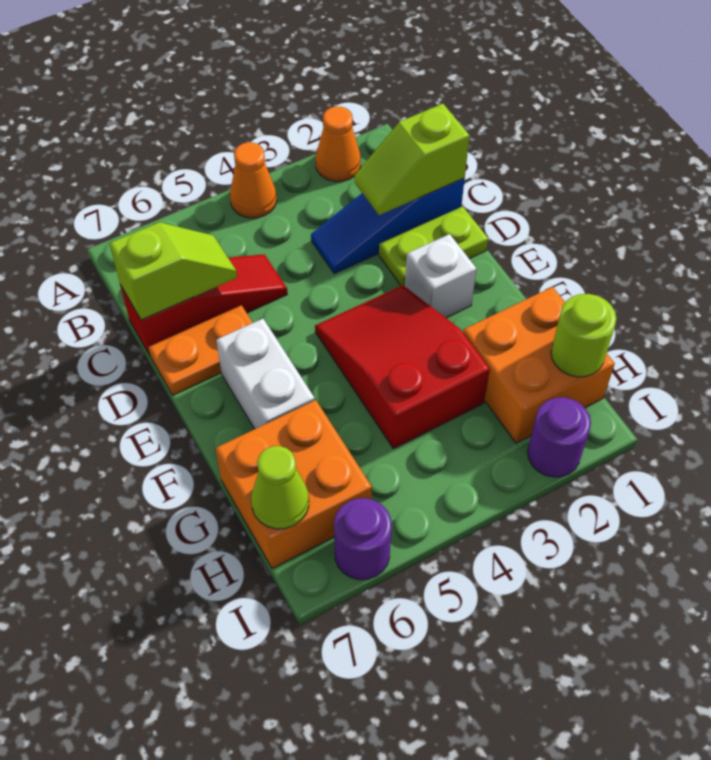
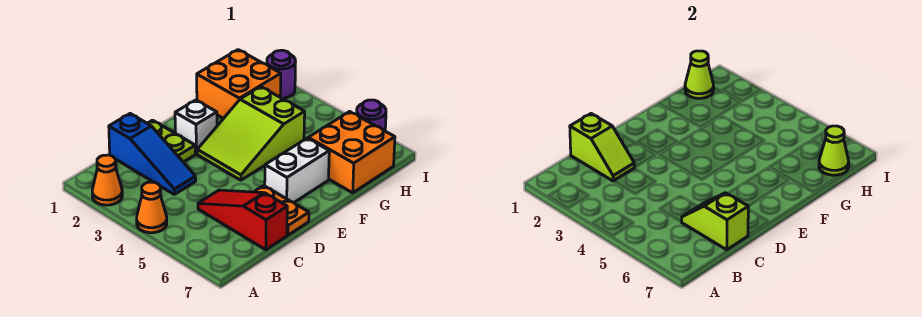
red 2x3 slope [315,285,490,449] -> lime 2x3 slope [197,87,305,180]
lime 1x1 round brick [551,294,616,377] -> lime 1x1 cone [685,51,714,98]

